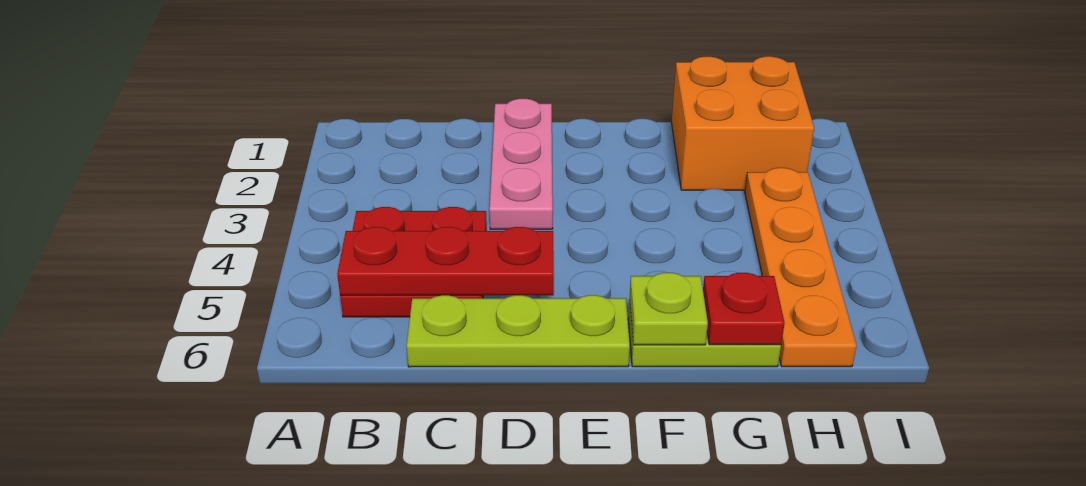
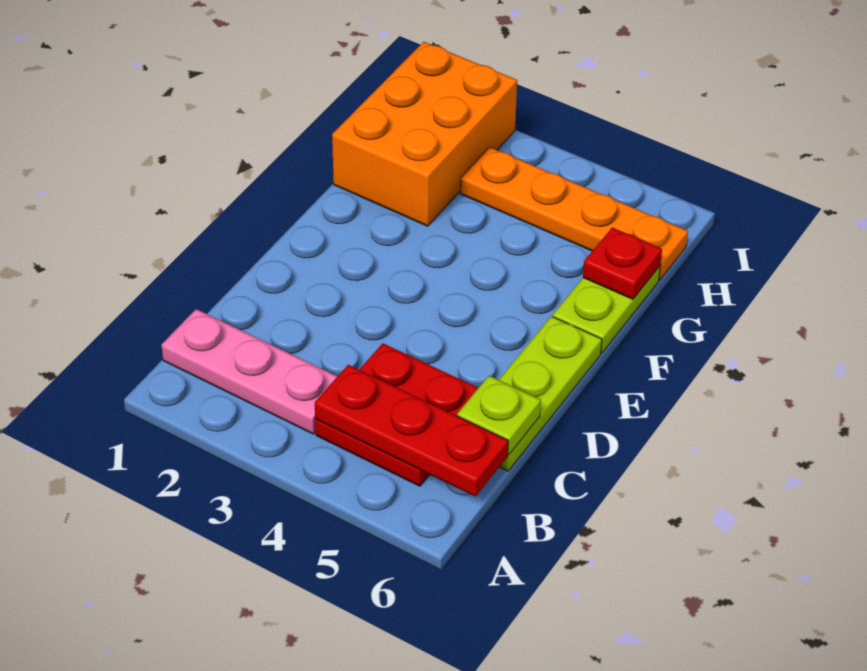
red 1x3 plate [337,227,554,295] -> red 1x3 plate turned to [315,365,508,497]
pink 1x3 plate [489,99,553,229] -> pink 1x3 plate moved to [162,309,338,434]
lime 1x1 plate [630,273,708,345] -> lime 1x1 plate moved to [457,376,541,455]
orange 2x2 brick [672,56,814,190] -> orange 2x3 brick [332,42,517,226]

